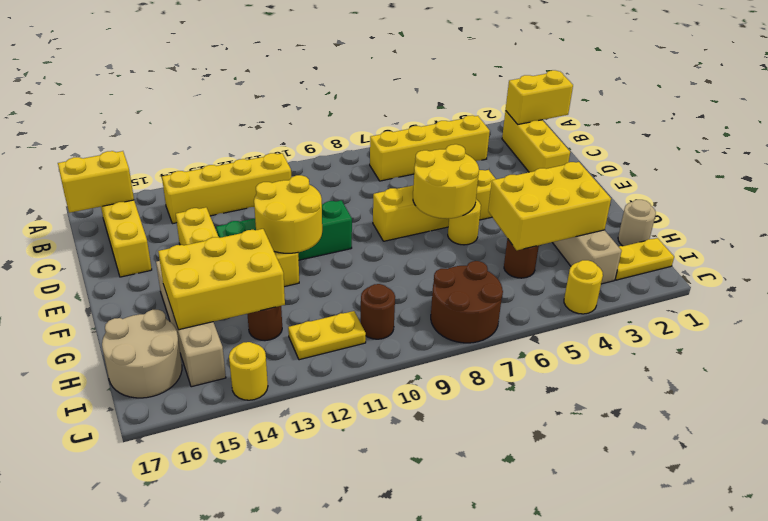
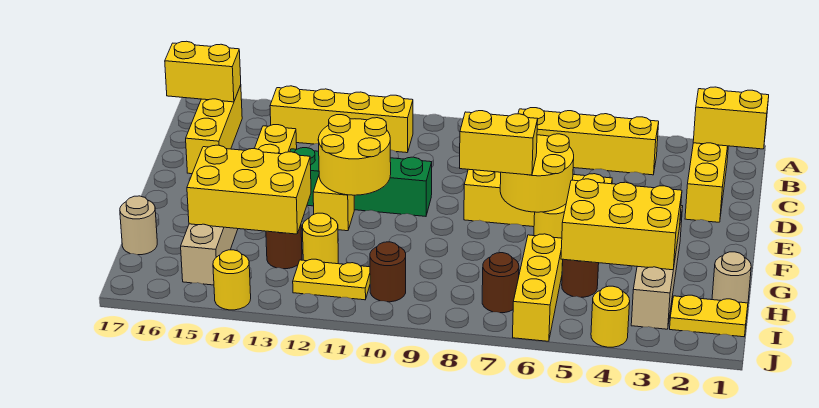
none -> yellow 1x2 brick [460,111,538,175]
none -> yellow 1x3 brick [513,234,563,341]
none -> yellow 1x1 round brick [302,213,338,264]
tan 2x2 round brick [102,310,182,398] -> tan 1x1 round brick [120,196,157,255]
brown 2x2 round brick [431,261,503,343] -> brown 1x1 round brick [482,253,519,313]

